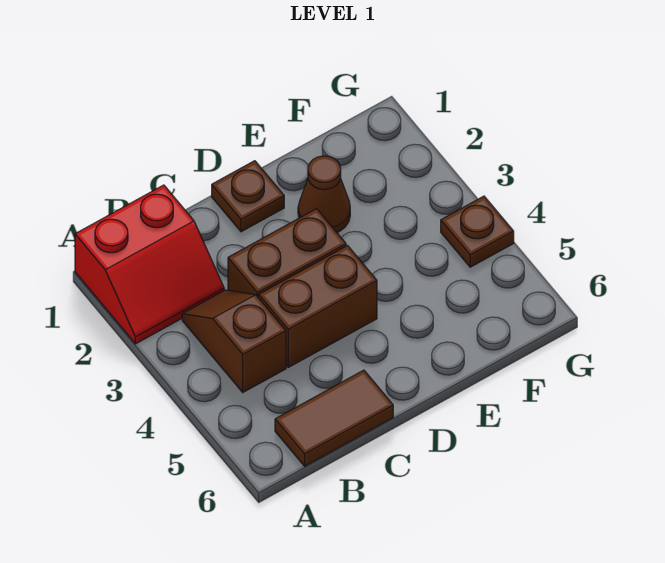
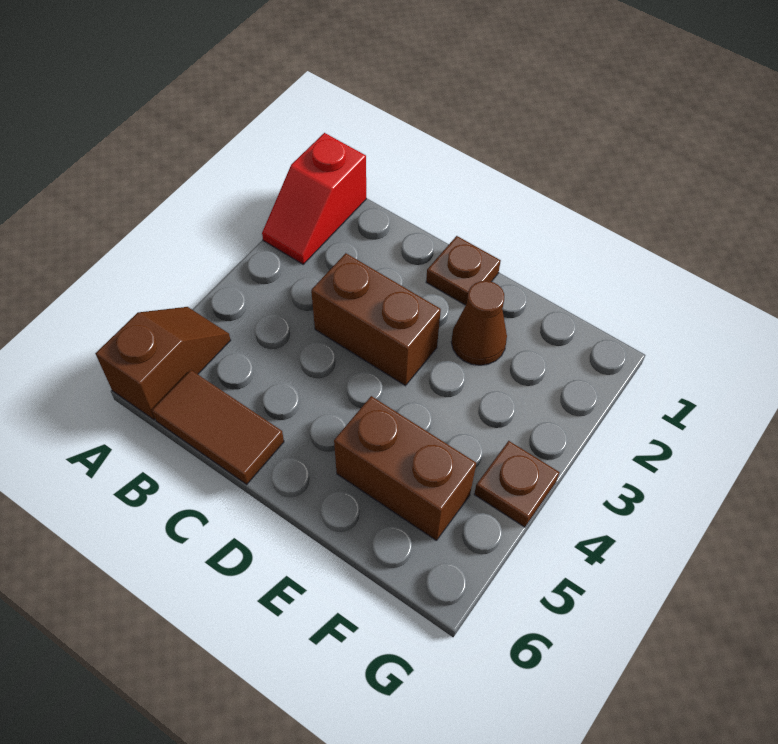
red 2x2 slope [75,185,224,344] -> red 1x2 slope [262,133,366,264]
brown 1x2 slope [182,290,286,392] -> brown 1x2 slope moved to [95,307,231,420]
brown 1x2 brick [259,246,377,367] -> brown 1x2 brick moved to [334,396,476,541]

